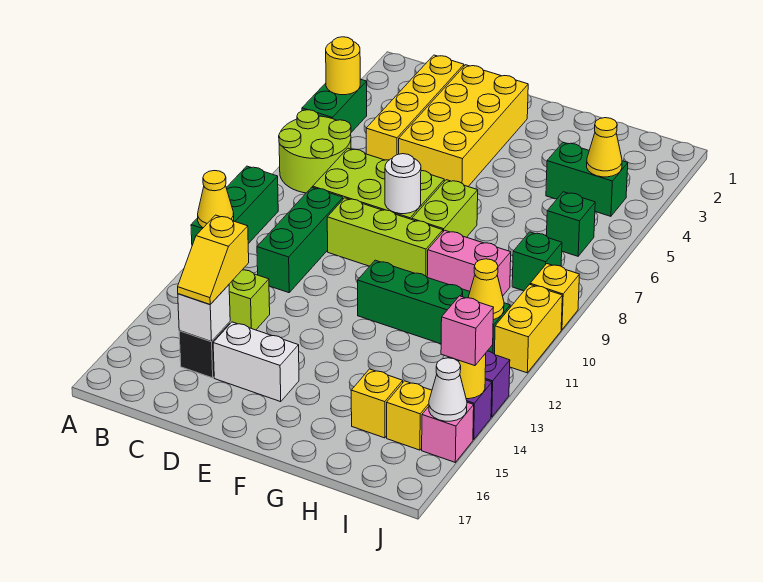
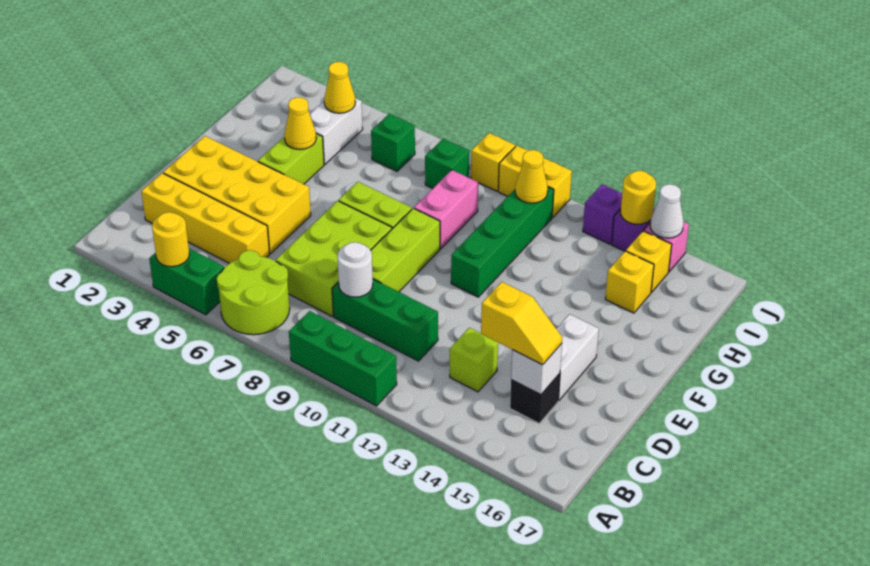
yellow 1x1 cone [198,171,234,228] -> yellow 1x1 cone moved to [284,97,316,149]
white 1x1 round brick [385,154,421,214] -> white 1x1 round brick moved to [337,242,373,297]
none -> lime 1x2 brick [258,134,324,184]
green 1x2 brick [546,143,628,216] -> white 1x2 brick [310,98,363,164]
pink 1x1 brick [441,296,493,366] -> none

